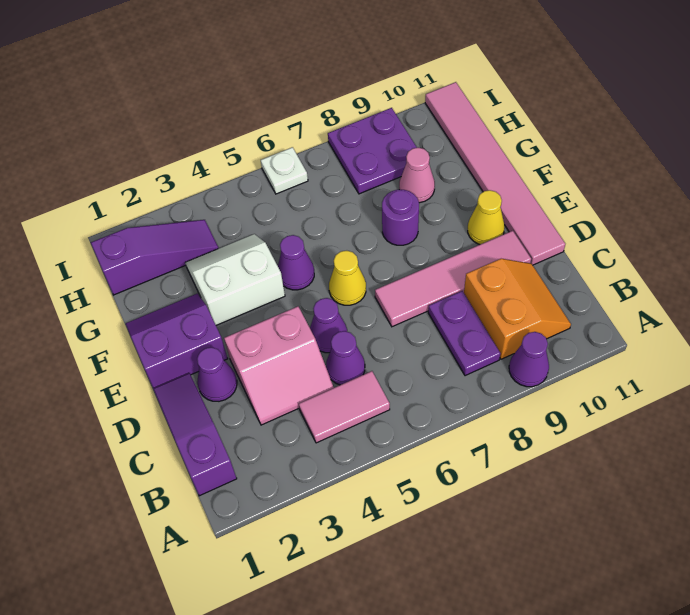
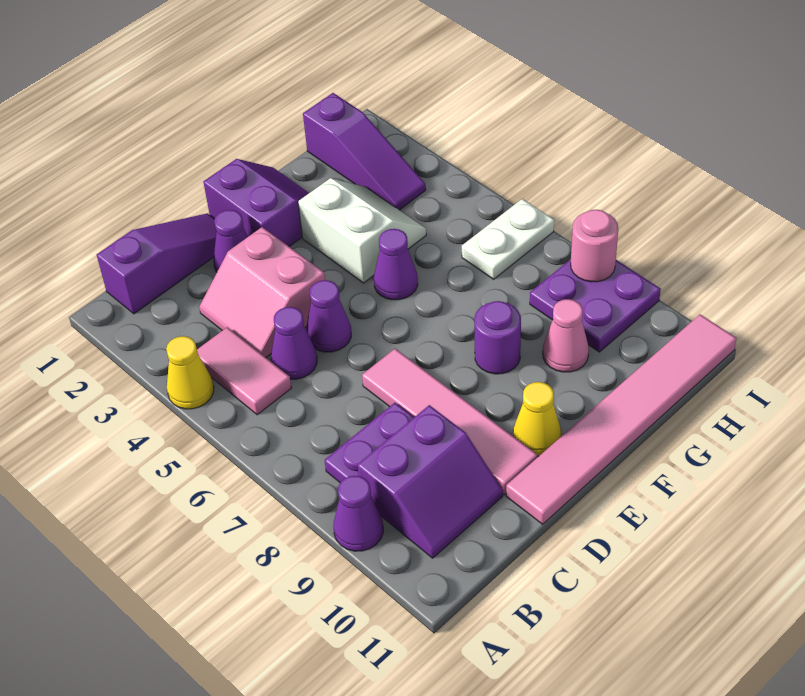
orange 2x2 slope [464,259,571,359] -> purple 2x2 slope [357,405,503,558]
yellow 1x1 cone [329,251,366,305] -> yellow 1x1 cone moved to [166,336,214,409]
white 1x1 plate [261,147,308,194] -> white 1x2 plate [462,199,554,279]
none -> pink 1x1 round brick [571,210,618,282]

